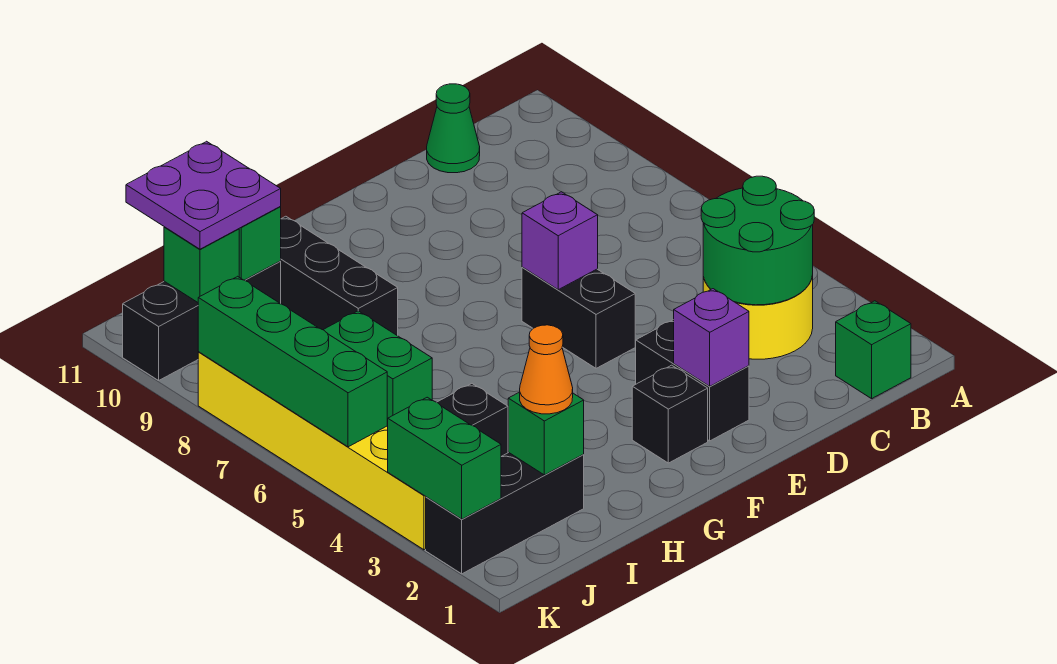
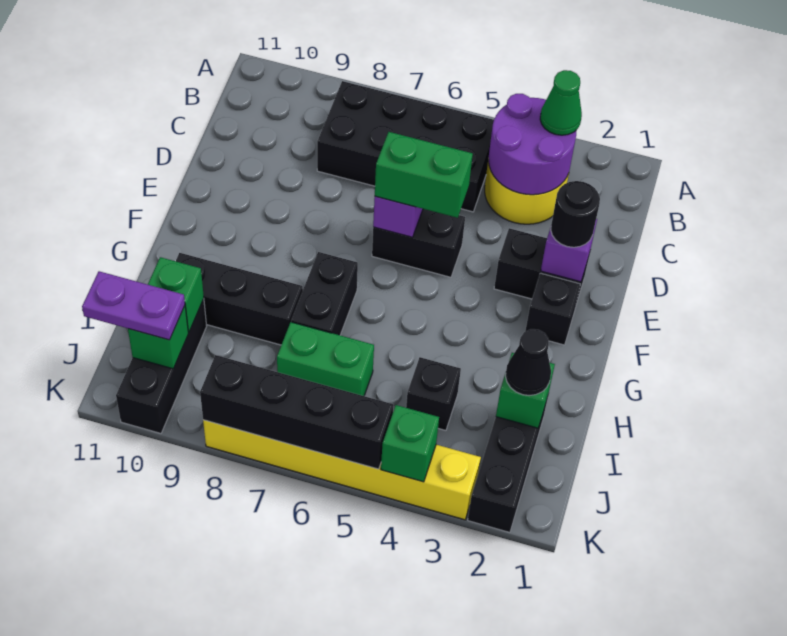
green 1x1 brick [836,301,911,399] -> green 1x1 brick moved to [381,405,439,482]
green 2x2 round brick [701,176,814,305] -> purple 2x2 round brick [488,94,576,195]
none -> black 2x4 brick [317,81,494,212]
green 1x1 cone [427,84,480,173] -> green 1x1 cone moved to [540,70,582,135]
none -> black 1x1 round brick [551,181,600,247]
none -> black 1x2 brick [291,252,358,335]
orange 1x1 cone [520,325,573,414] -> black 1x1 cone [506,329,551,396]
purple 2x2 plate [126,141,281,249] -> purple 1x2 plate [82,271,185,340]
green 1x2 brick [388,397,501,519] -> green 1x2 brick moved to [375,132,473,218]
green 1x4 brick [198,276,387,447] -> black 1x4 brick [200,355,393,469]

